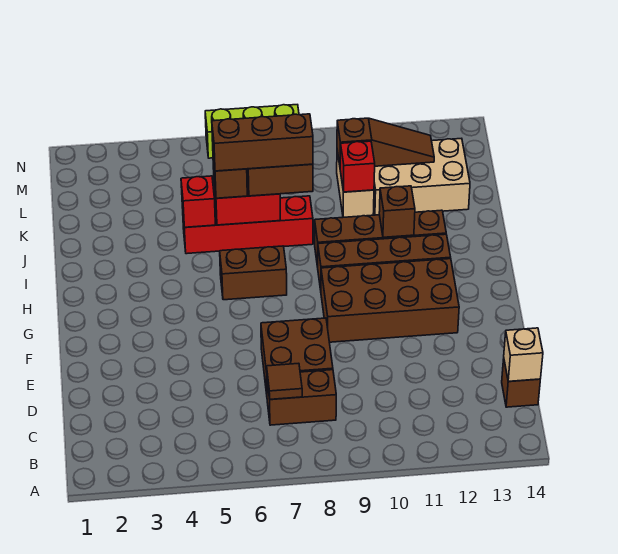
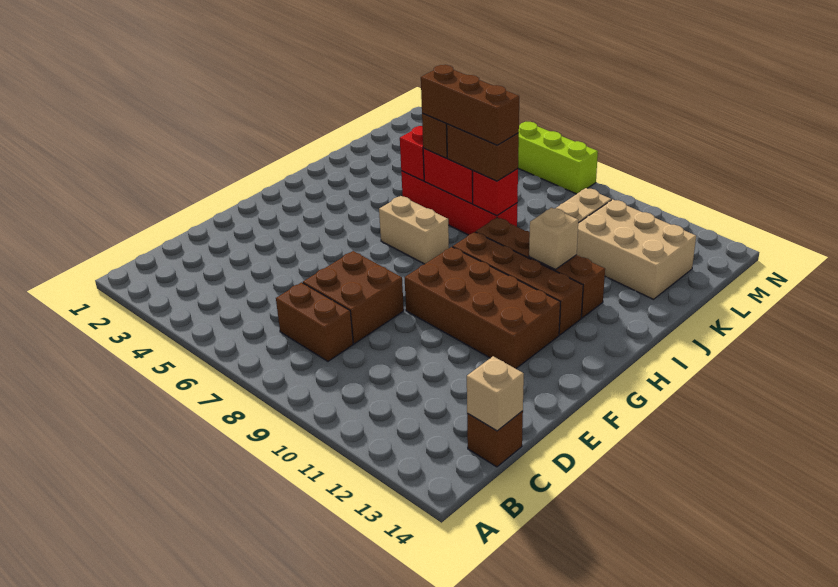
brown 1x1 tile [267,363,302,399] -> none
brown 1x2 brick [220,246,287,300] -> tan 1x2 brick [379,196,449,264]
brown 1x1 brick [379,186,415,237] -> tan 1x1 brick [529,208,578,269]
red 1x1 brick [340,141,375,192] -> red 1x1 brick moved to [473,169,518,216]
brown 1x3 slope [337,118,434,166] -> none

